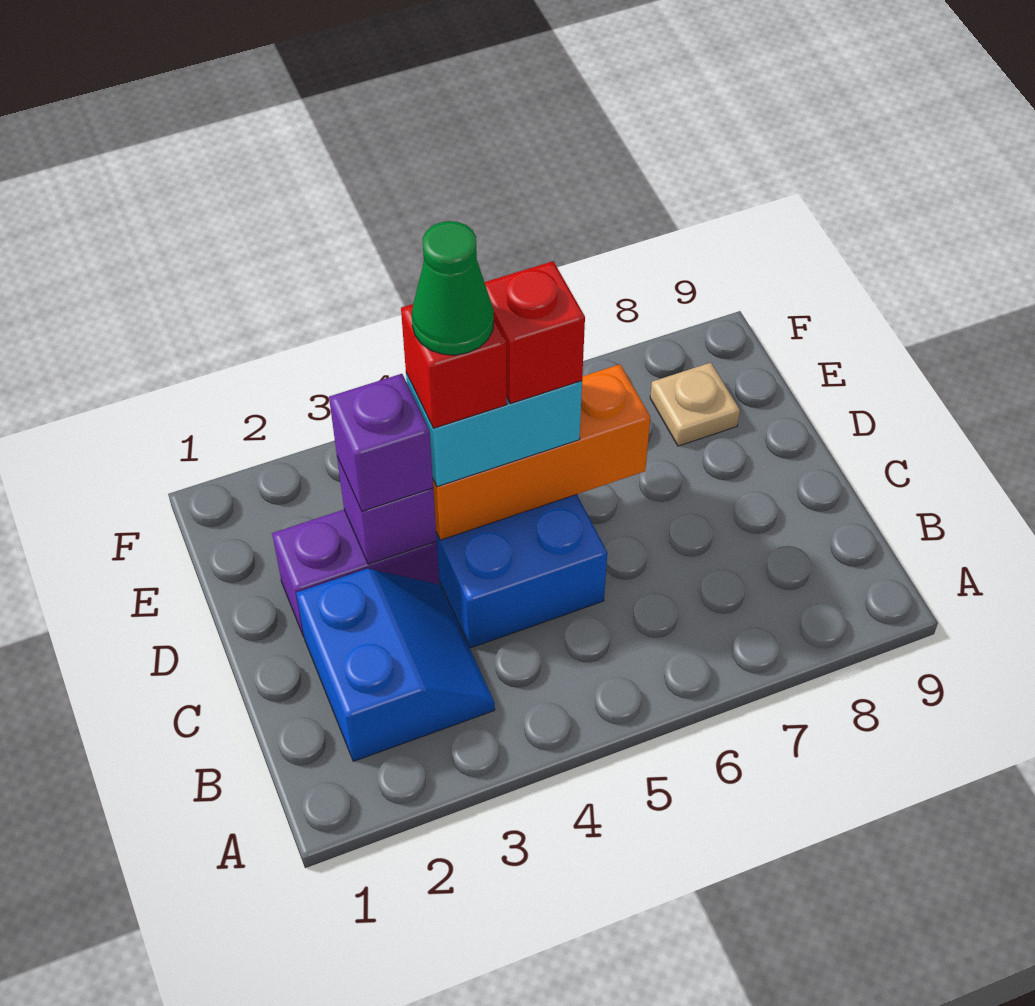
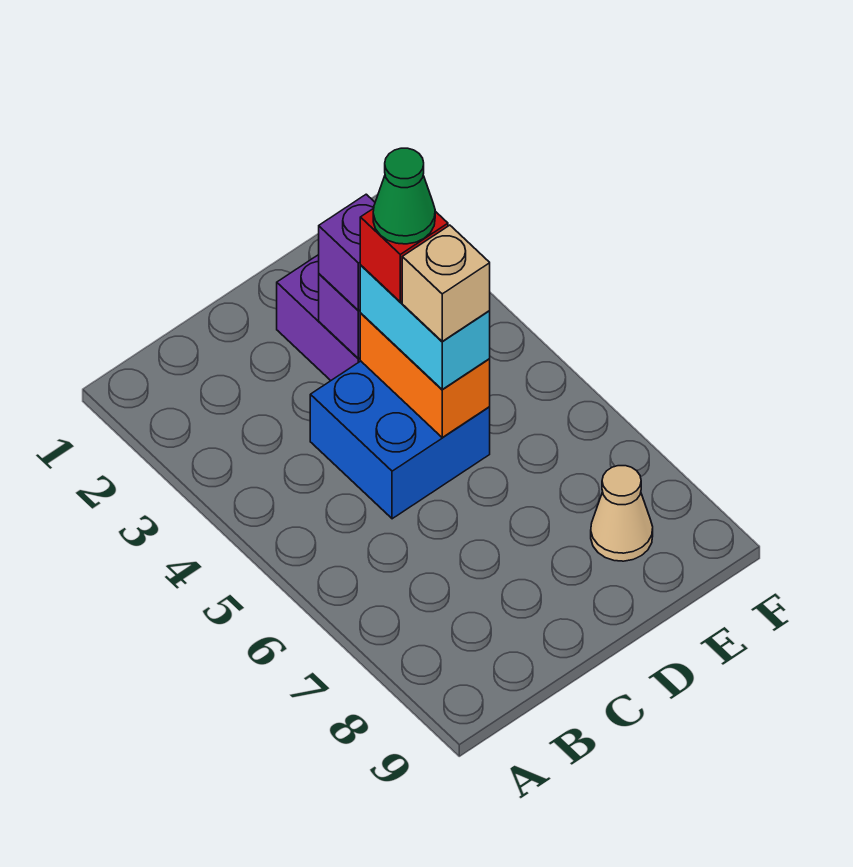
blue 2x2 slope [296,569,495,761] -> none
orange 1x3 brick [433,364,650,540] -> orange 1x2 brick [360,313,490,437]
red 1x1 brick [485,261,585,404] -> tan 1x1 brick [402,225,490,342]
tan 1x1 plate [650,363,740,446] -> tan 1x1 cone [591,466,653,561]

